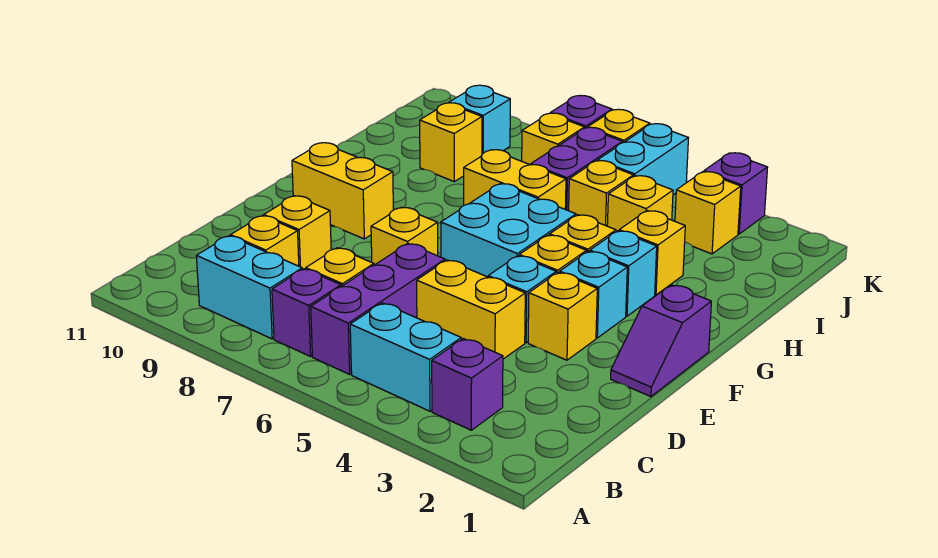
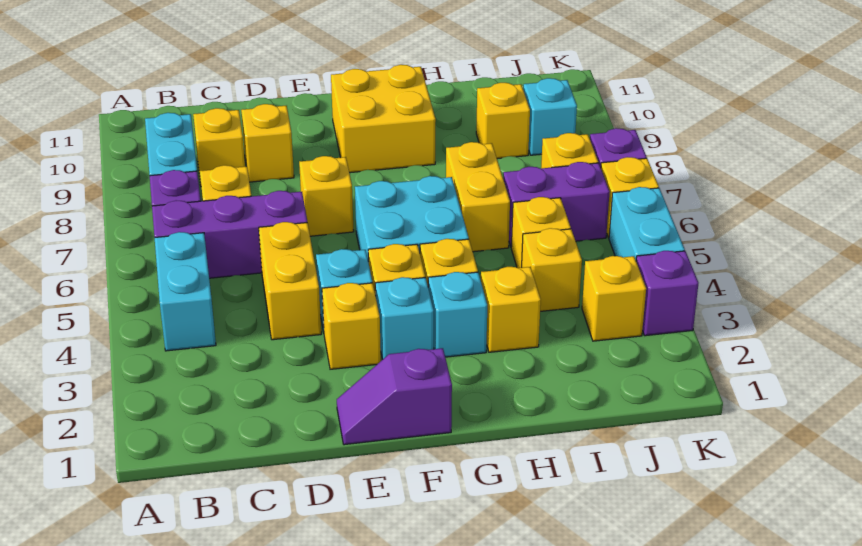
purple 1x1 brick [432,338,503,430] -> none
yellow 1x2 brick [292,143,393,239] -> yellow 2x2 brick [331,65,436,173]
cyan 1x2 brick [598,124,688,195] -> cyan 1x2 brick turned to [609,187,685,259]

